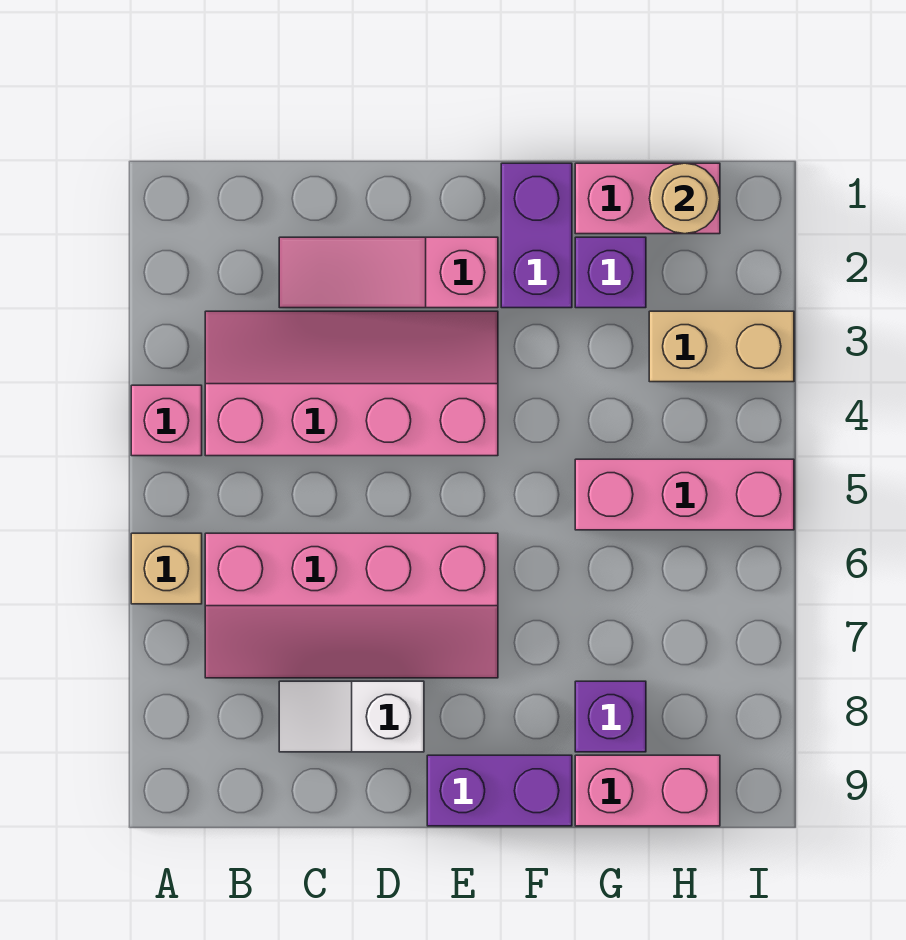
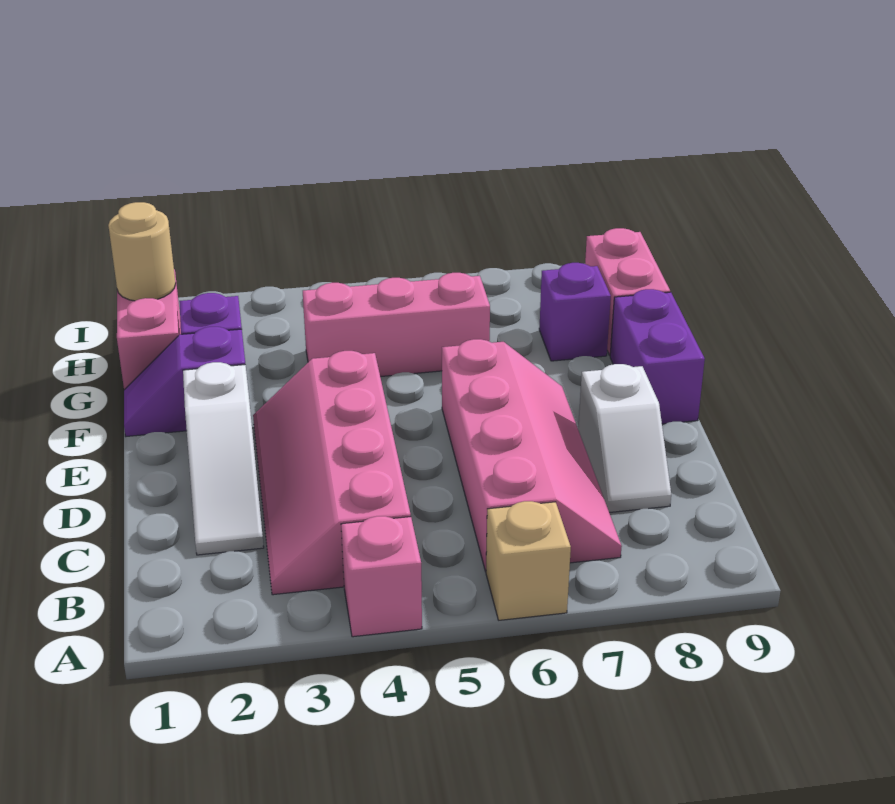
pink 1x3 slope [279,237,498,308] -> white 1x3 slope [183,362,264,555]
purple 1x2 brick [501,163,572,308] -> purple 1x2 slope [124,327,245,436]
pink 1x3 brick [575,459,794,530] -> pink 1x3 brick turned to [303,273,490,377]
tan 1x2 brick [649,311,794,382] -> none

